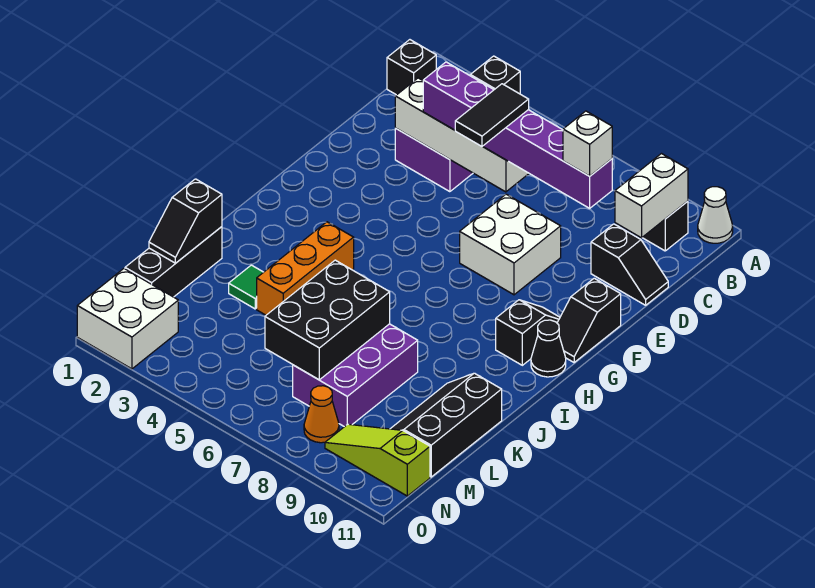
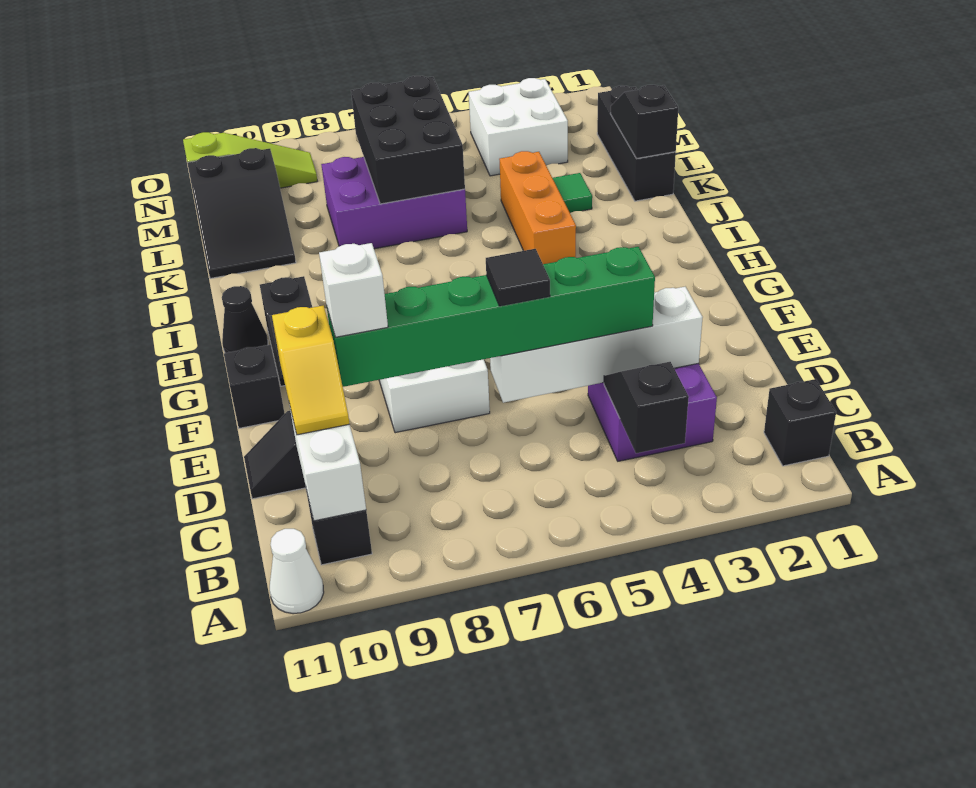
none -> yellow 1x2 slope [272,305,350,435]
purple 1x6 brick [423,62,612,208] -> green 1x6 brick [327,247,655,387]
black 1x2 tile [455,84,529,146] -> black 1x1 tile [486,249,550,306]
purple 2x3 brick [293,324,418,427] -> purple 2x3 brick turned to [321,157,467,249]
black 2x3 slope [391,373,502,477] -> black 2x3 slope turned to [187,148,296,279]
white 2x2 brick [77,269,178,369] -> white 2x2 brick moved to [469,78,568,176]
orange 1x1 cone [304,386,339,443] -> none

